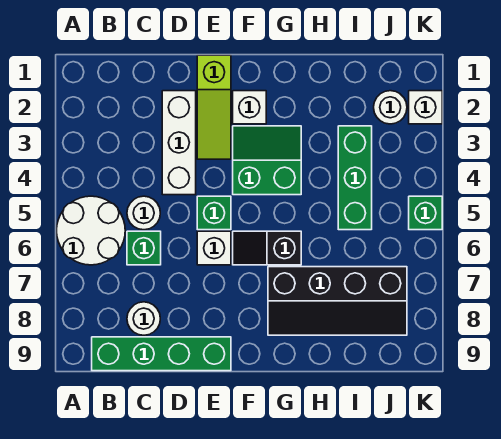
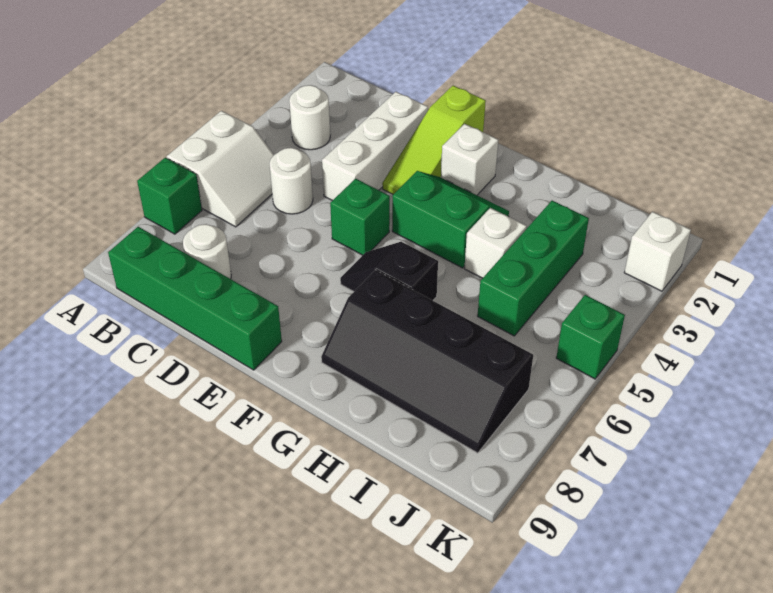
white 2x2 round brick [57,196,125,265] -> white 2x2 slope [167,111,274,227]
green 1x1 brick [127,231,161,265] -> green 1x1 brick moved to [137,158,202,234]
white 1x1 brick [197,231,231,265] -> white 1x1 brick moved to [464,208,527,278]
white 1x1 round brick [374,91,407,124] -> white 1x1 round brick moved to [289,85,330,150]

